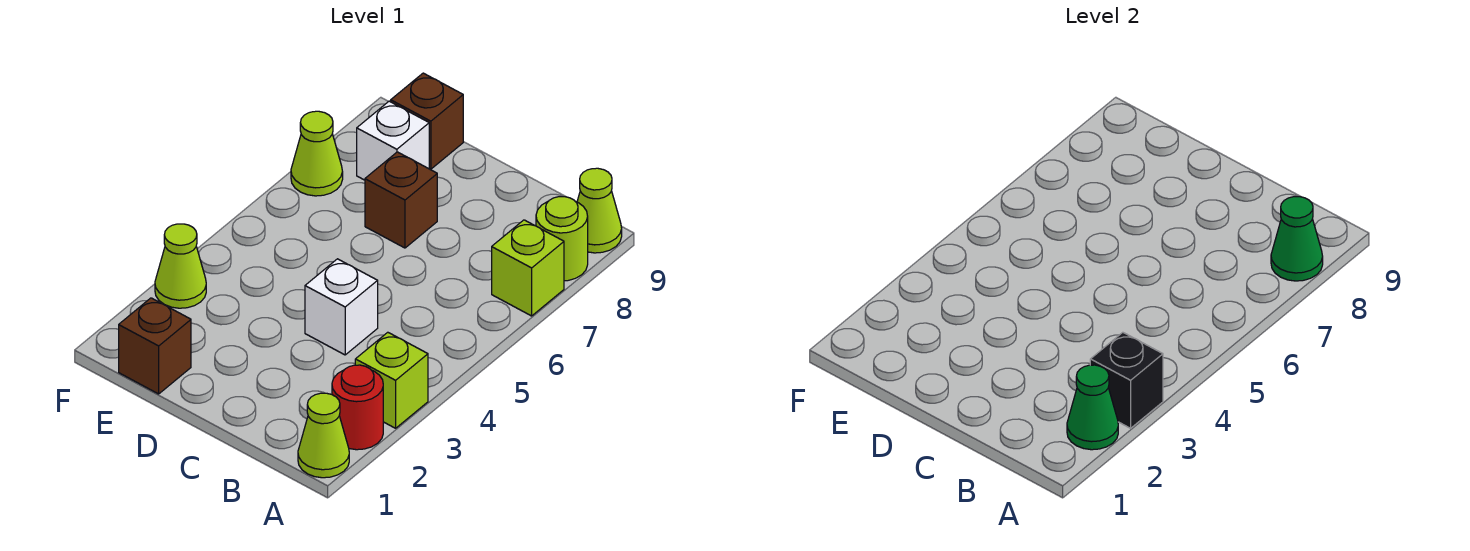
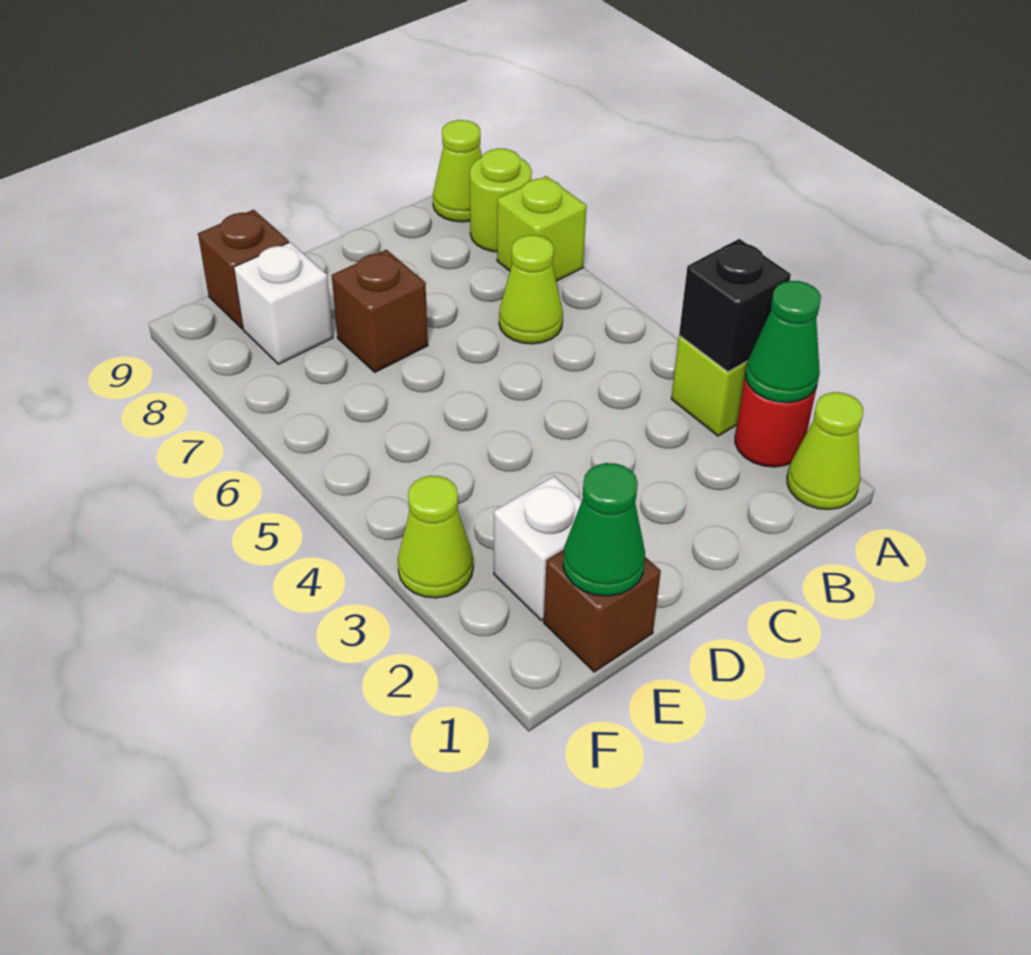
green 1x1 cone [1271,197,1323,281] -> green 1x1 cone moved to [563,463,645,596]
white 1x1 brick [305,259,378,355] -> white 1x1 brick moved to [494,476,582,620]
lime 1x1 cone [291,111,343,196] -> lime 1x1 cone moved to [499,235,563,344]

